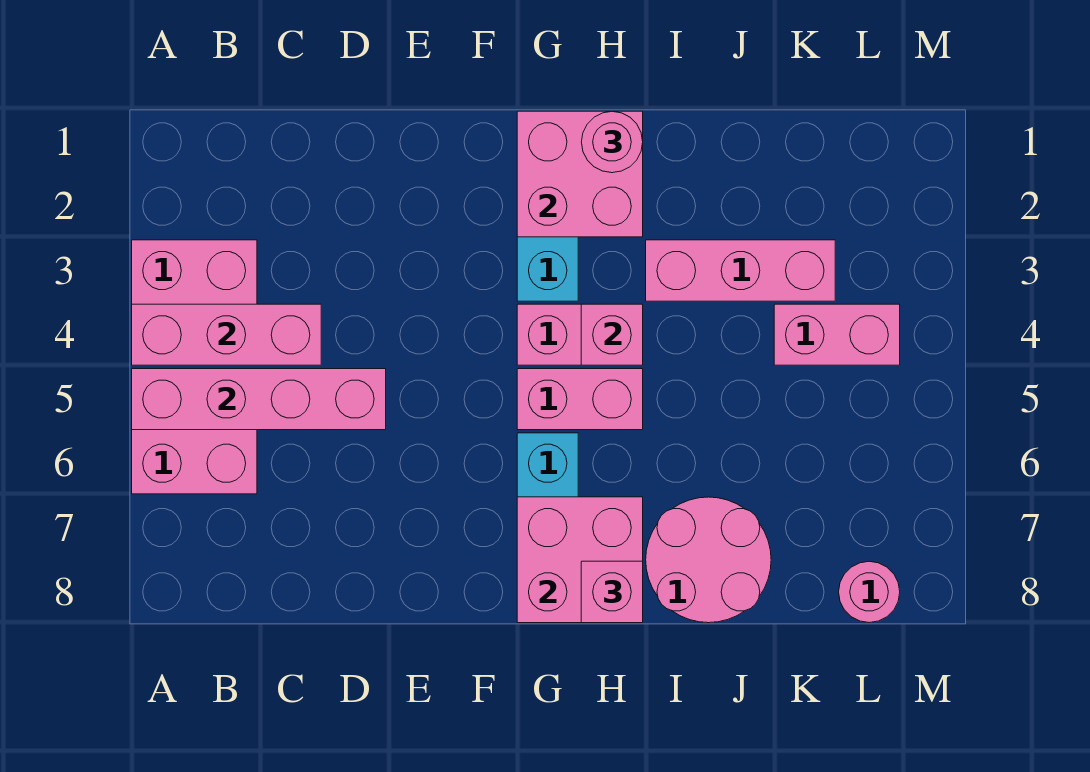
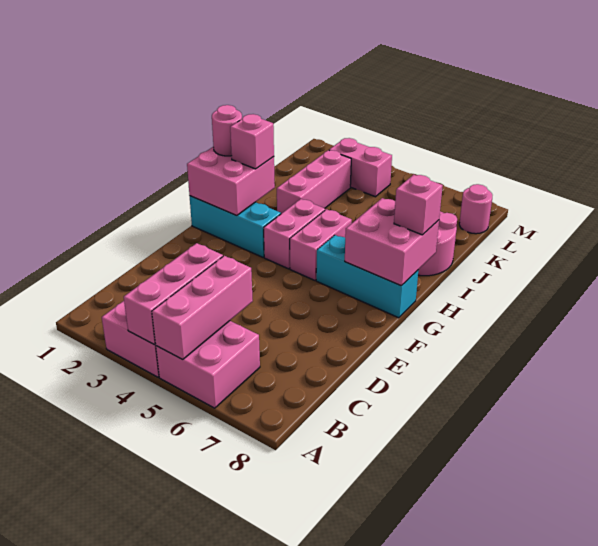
pink 1x4 brick [132,369,386,430] -> pink 1x3 brick [152,256,253,360]
pink 1x1 brick [581,304,643,365] -> pink 1x1 brick moved to [230,114,274,169]
pink 1x2 brick [774,304,900,365] -> pink 1x2 brick turned to [329,138,392,197]

